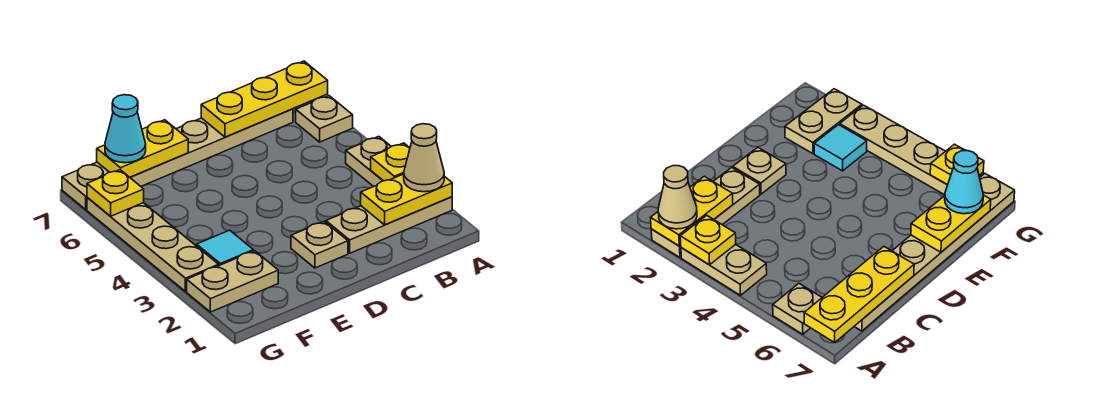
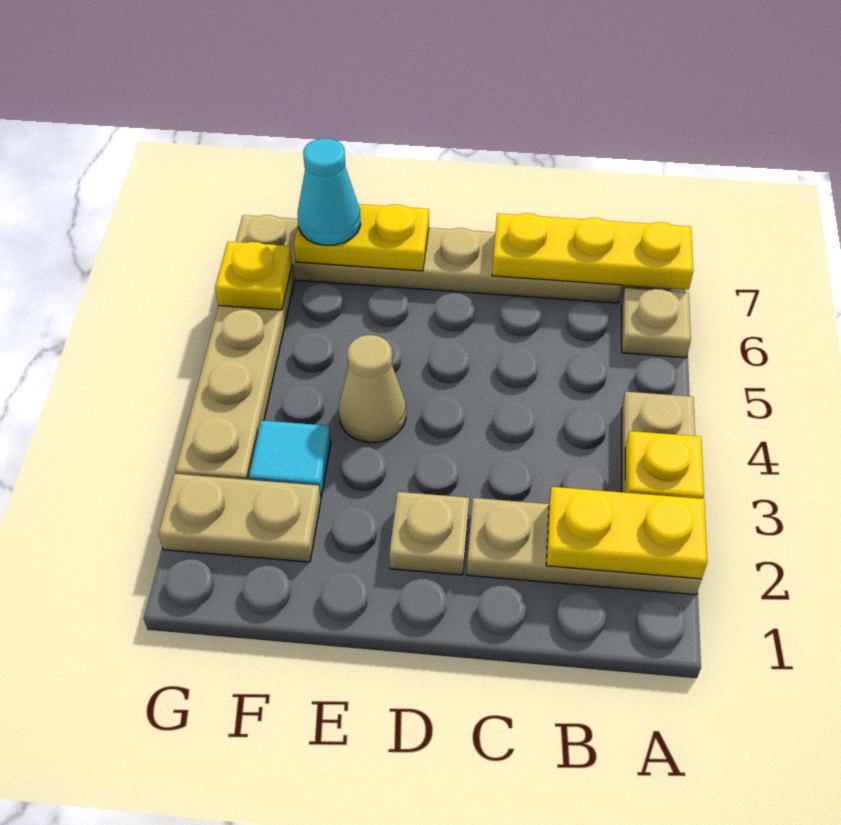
tan 1x1 cone [404,124,444,192] -> tan 1x1 cone moved to [339,335,406,443]

